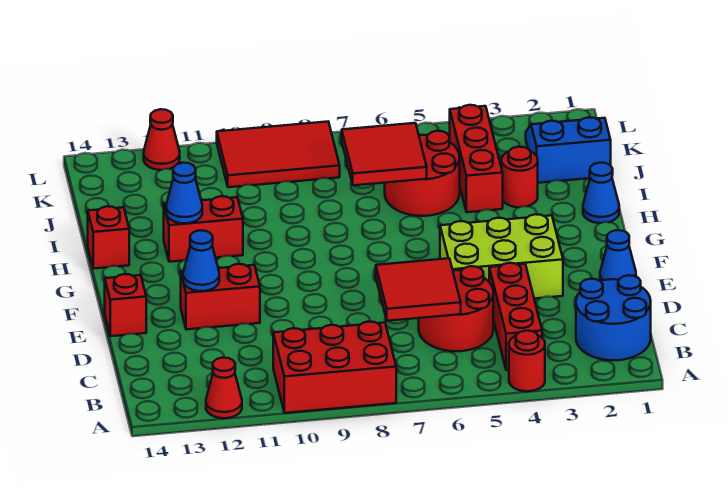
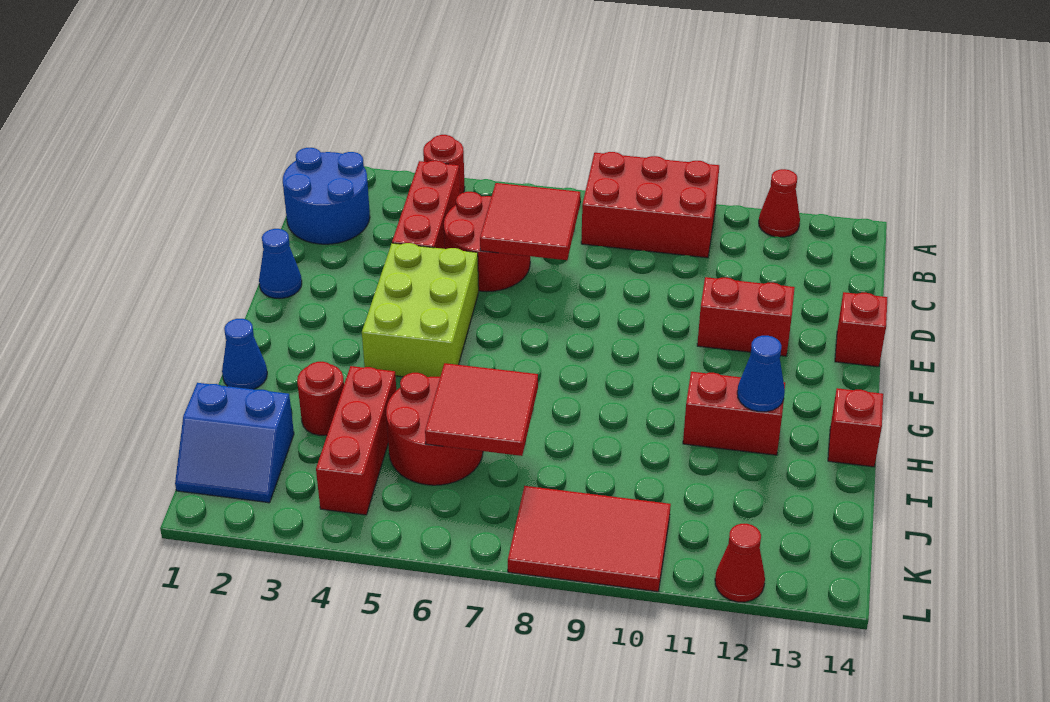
lime 2x3 brick [440,214,563,299] -> lime 2x3 brick turned to [362,243,479,377]
blue 1x1 cone [183,230,219,291] -> none

